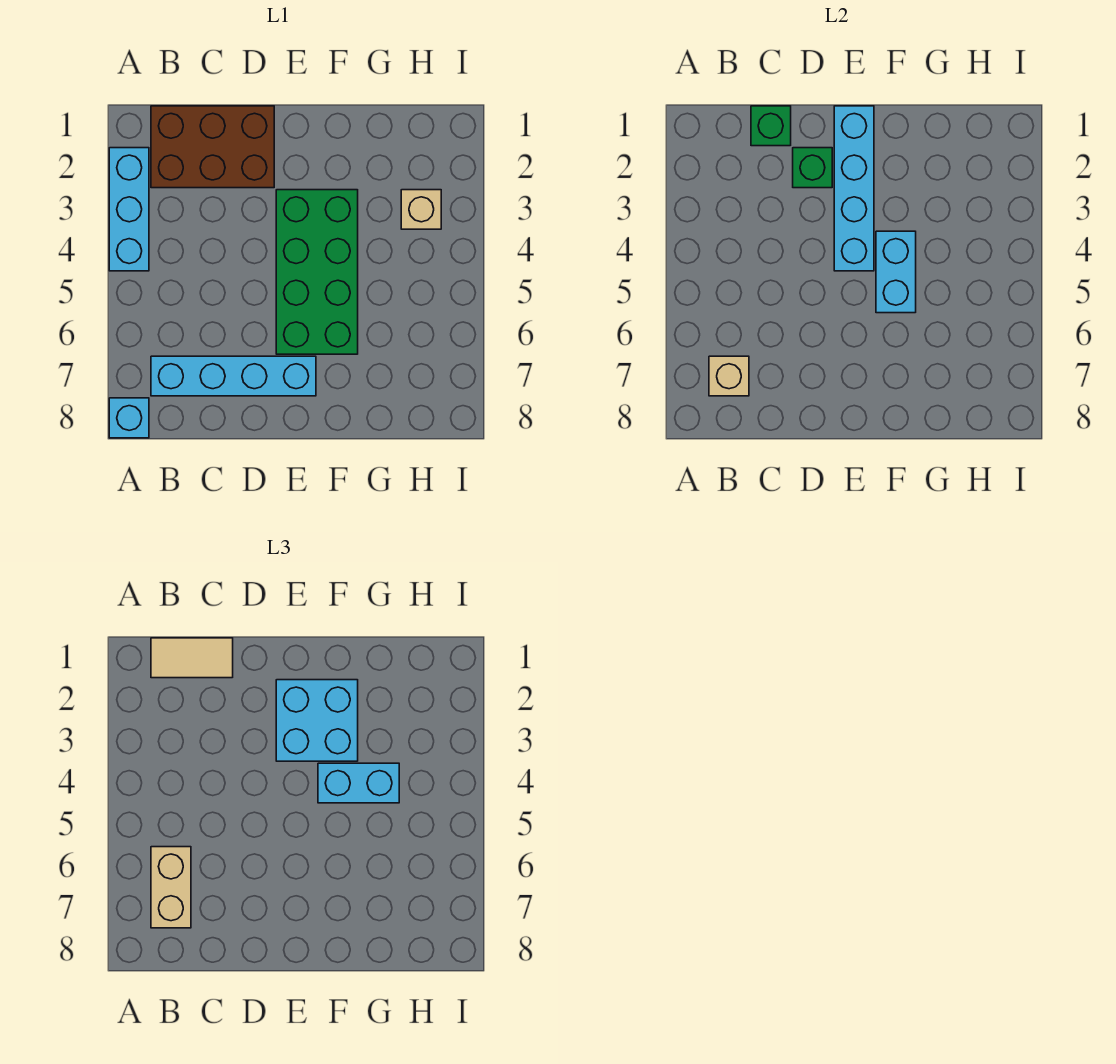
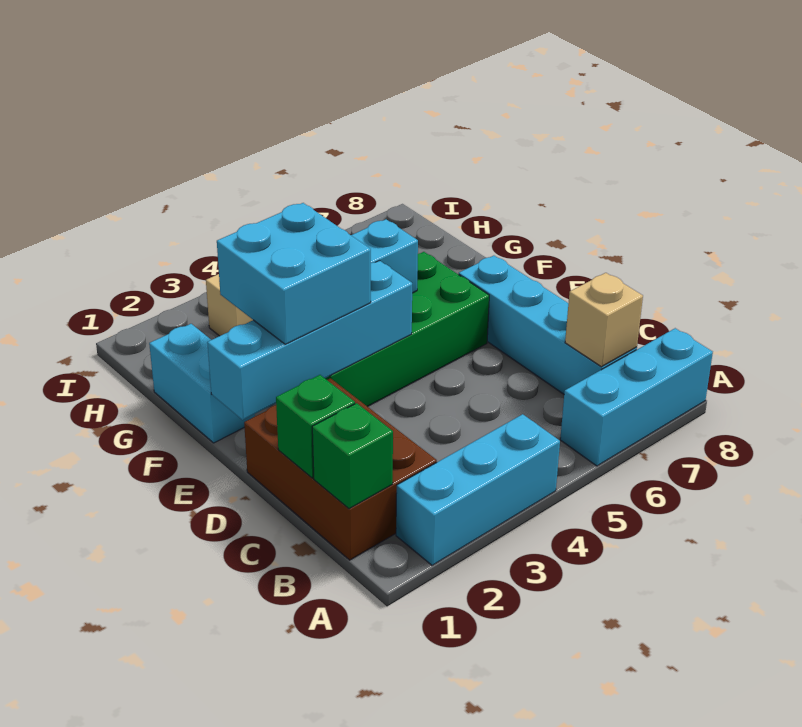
cyan 1x1 brick [109,398,149,438] -> cyan 1x3 brick [560,328,713,466]
tan 1x2 tile [151,638,233,678] -> none
tan 1x2 brick [151,847,191,928] -> none
green 1x1 brick [793,148,832,188] -> green 1x1 brick moved to [312,403,393,509]
cyan 1x2 brick [318,763,399,803] -> cyan 1x2 brick moved to [149,324,255,443]

